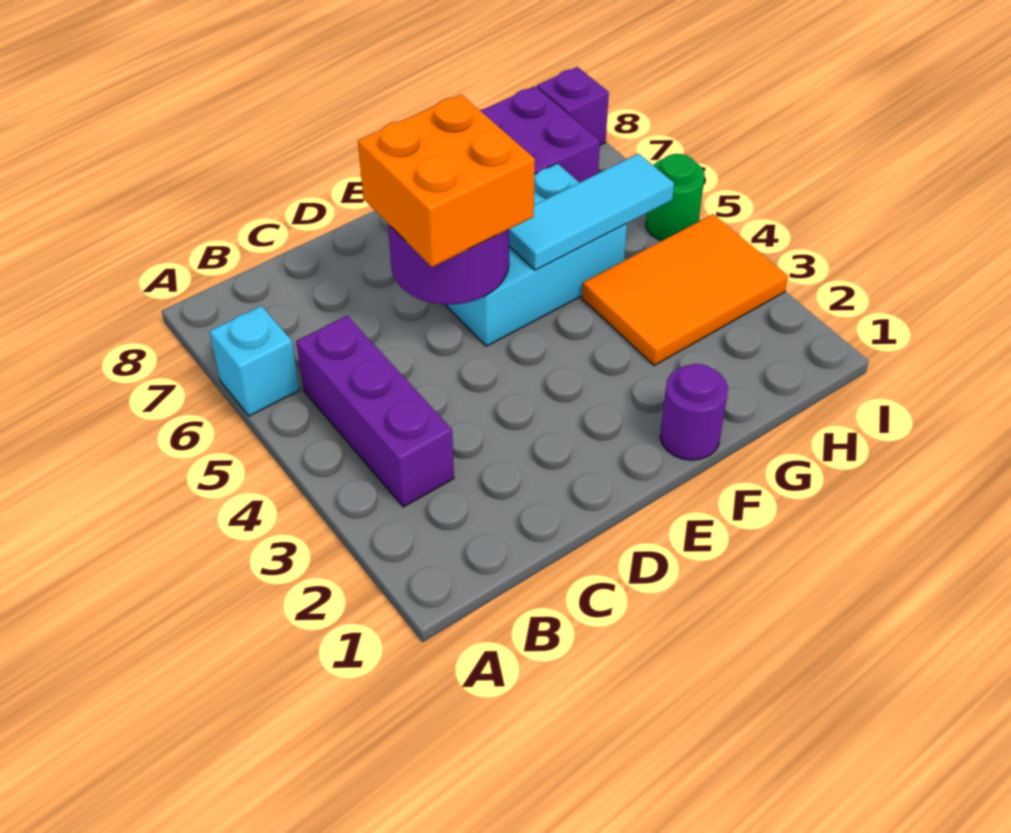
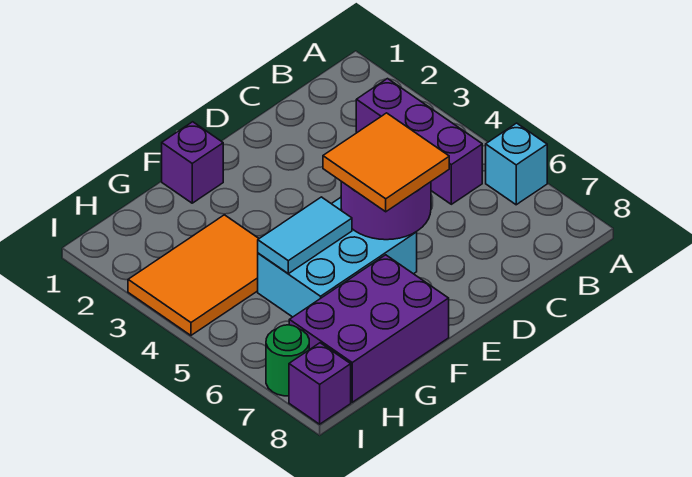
orange 2x2 brick [358,94,535,267] -> orange 2x2 tile [323,113,449,212]
purple 1x1 round brick [660,364,728,460] -> purple 1x1 brick [162,122,223,203]
cyan 1x3 tile [509,154,674,270] -> cyan 1x2 tile [258,197,352,274]
green 1x1 round brick [646,154,705,241] -> green 1x1 round brick moved to [266,325,309,396]

